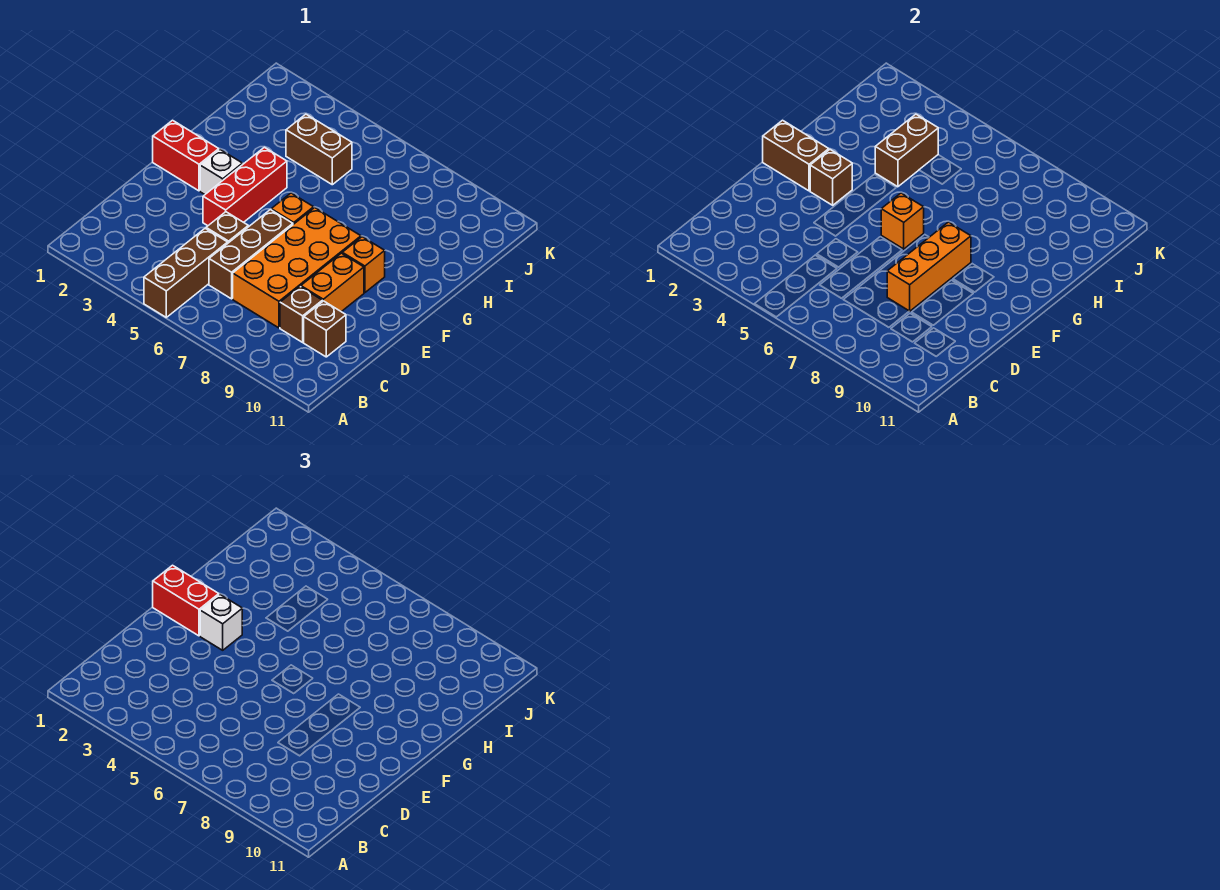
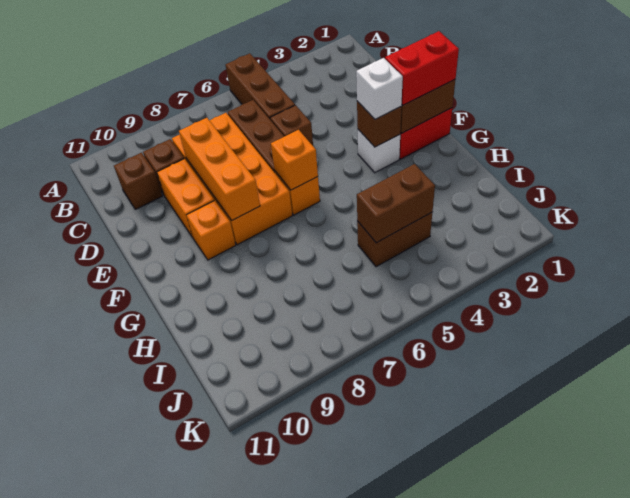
red 1x3 brick [203,147,287,226] -> none
brown 1x2 brick [875,114,938,187] -> brown 1x2 brick turned to [357,164,435,243]

